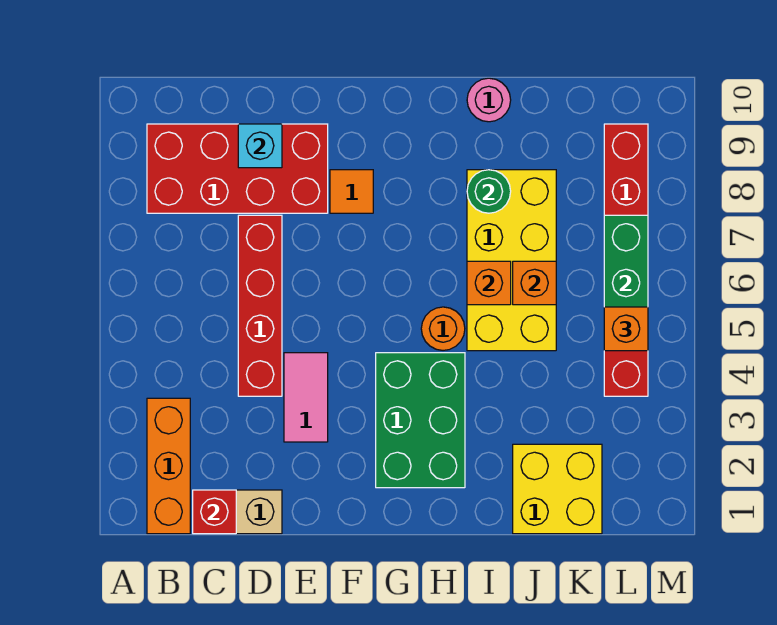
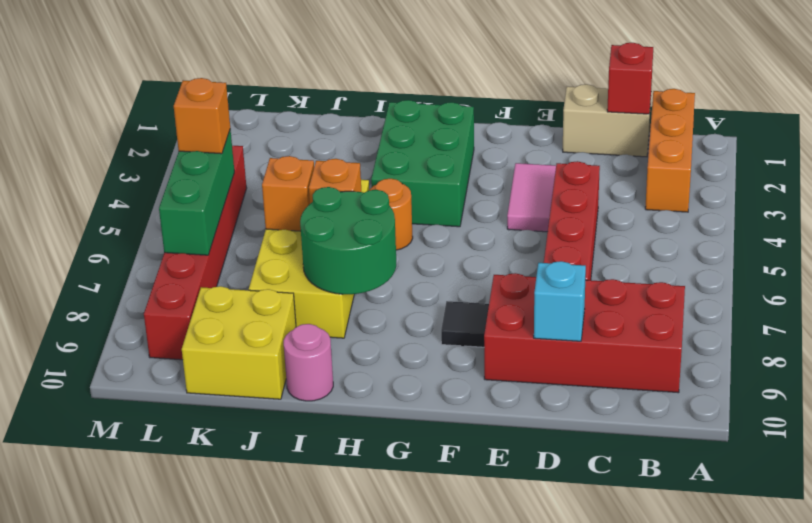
orange 1x1 tile [330,170,373,213] -> black 1x1 tile [441,301,489,347]
green 1x1 round brick [467,170,511,213] -> green 2x2 round brick [300,187,396,294]
yellow 2x2 brick [513,444,602,534] -> yellow 2x2 brick moved to [182,286,296,399]

